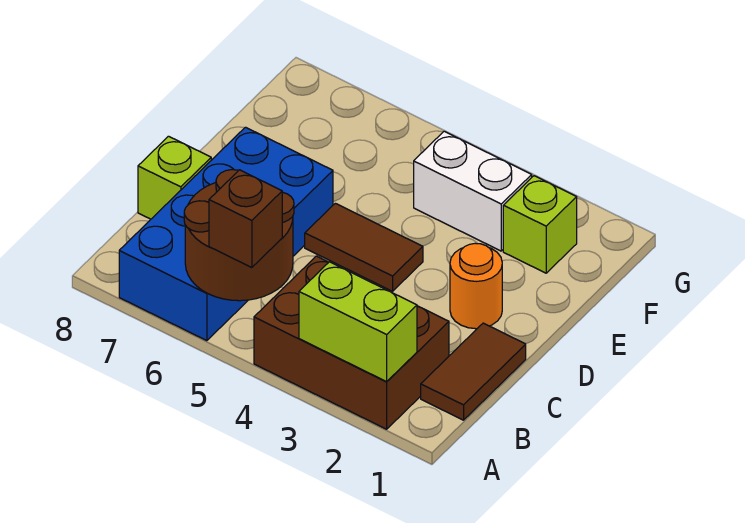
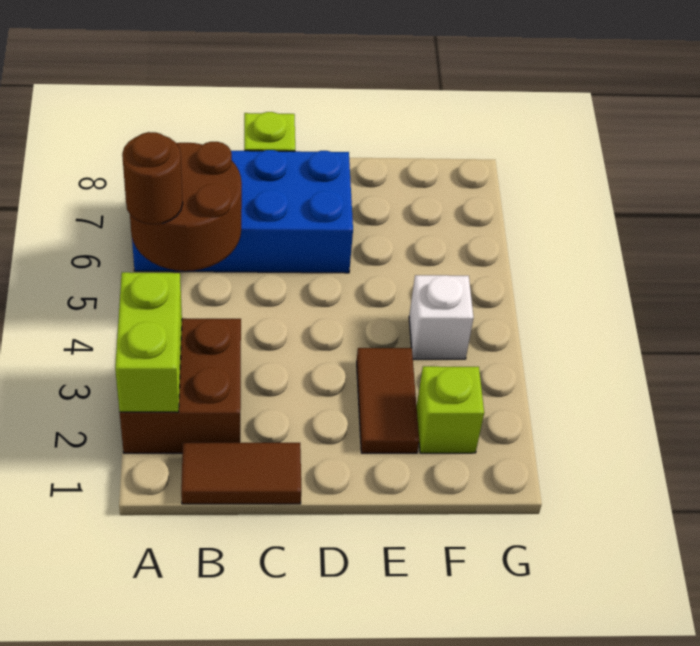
brown 2x3 brick [254,256,449,429] -> brown 2x2 brick [120,318,241,453]
brown 1x1 brick [209,170,282,268] -> brown 1x1 round brick [122,132,183,224]
orange 1x1 round brick [450,243,502,329] -> none
brown 1x2 tile [305,203,423,291] -> brown 1x2 tile moved to [357,348,419,453]
white 1x2 brick [414,131,532,251] -> white 1x1 brick [409,275,474,359]

